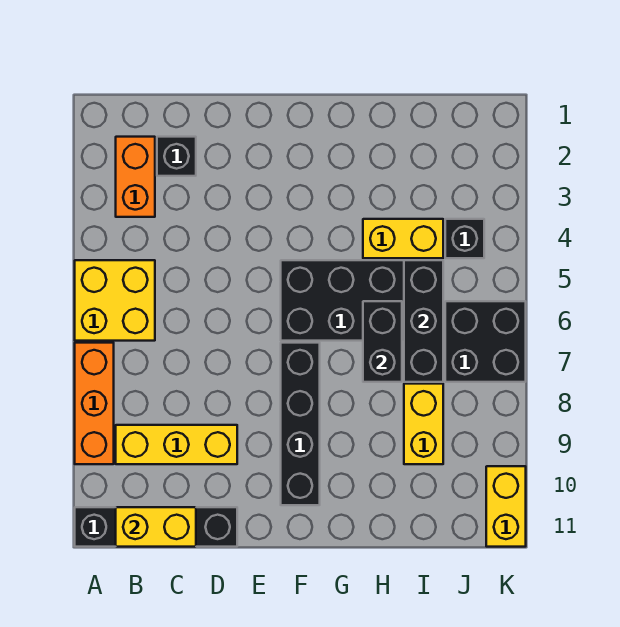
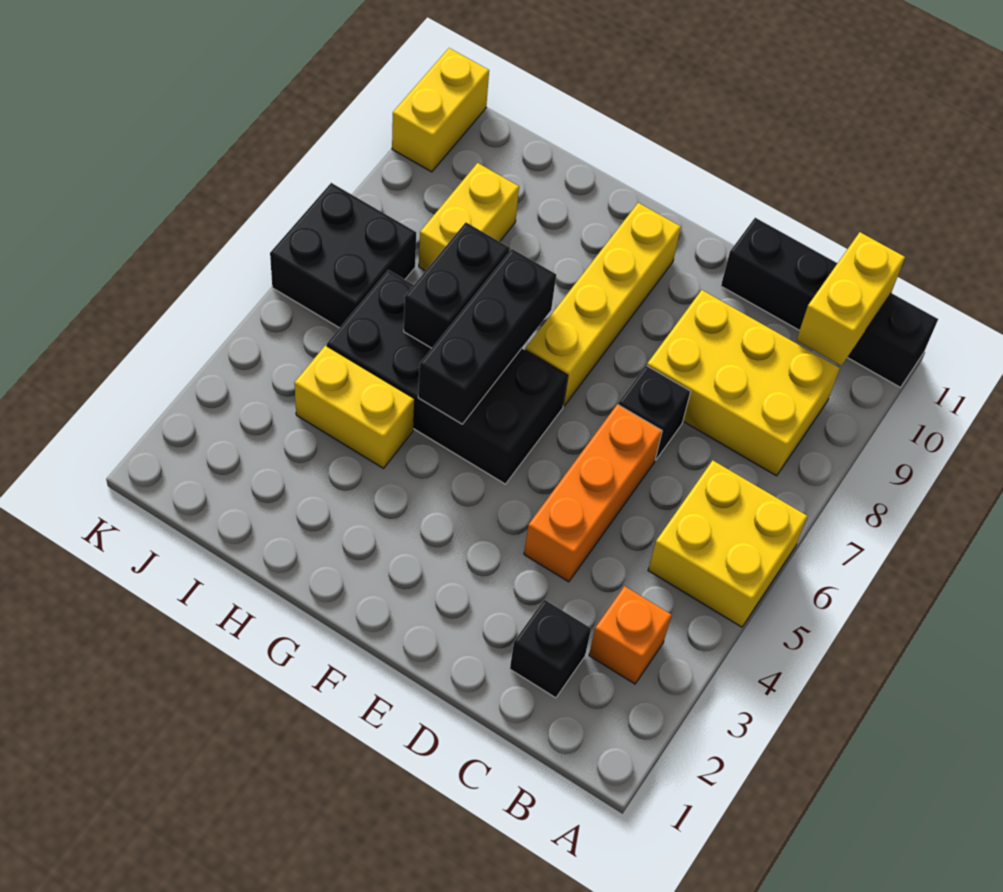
orange 1x3 brick [75,343,114,464] -> orange 1x3 brick moved to [524,404,662,582]
orange 1x2 brick [116,137,155,217] -> orange 1x1 brick [589,586,671,684]
yellow 1x3 brick [116,425,237,464] -> yellow 2x3 brick [647,290,840,476]
yellow 1x2 brick [116,507,196,547] -> yellow 1x2 brick turned to [797,232,905,366]
black 1x4 brick [281,343,320,505] -> yellow 1x4 brick [525,203,681,406]
black 1x3 brick [404,260,443,382] -> black 1x3 brick moved to [418,249,556,424]
black 1x1 brick [445,219,484,258] -> black 1x1 brick moved to [618,366,691,460]

